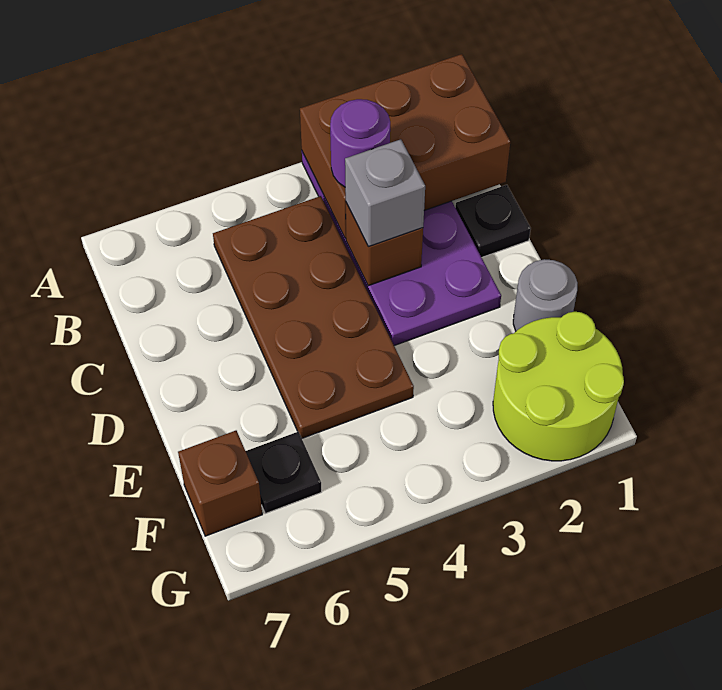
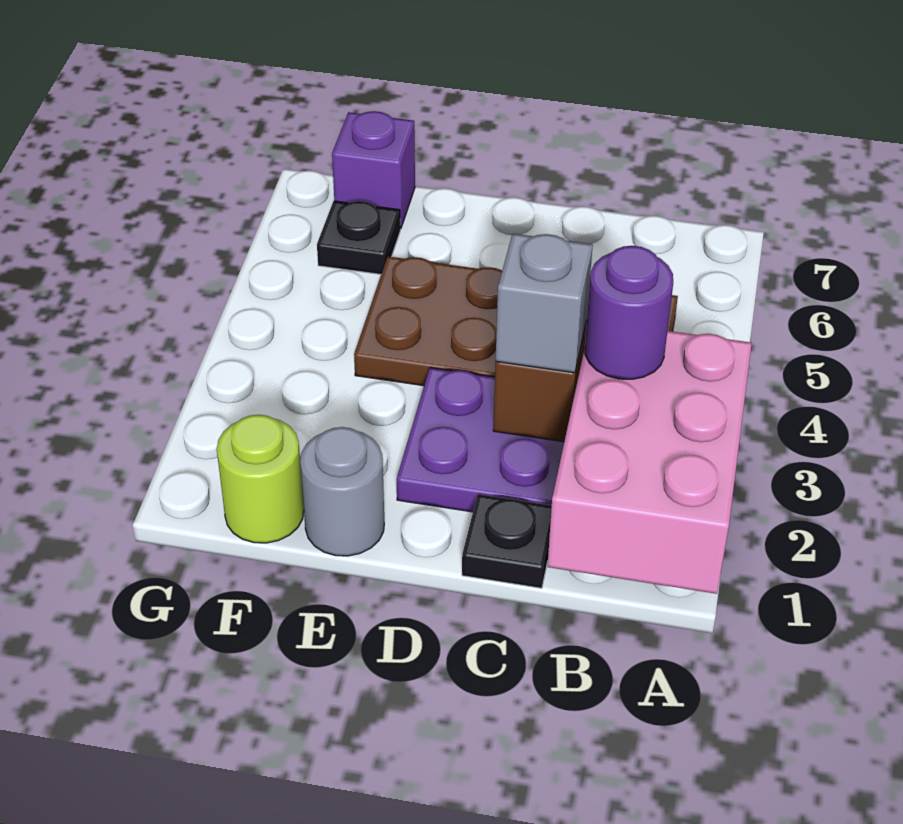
brown 2x3 brick [300,54,510,238] -> pink 2x3 brick [548,331,752,594]
lime 2x2 round brick [493,312,624,461] -> lime 1x1 round brick [217,415,304,543]
brown 1x1 brick [178,431,262,536] -> purple 1x1 brick [332,111,415,229]

